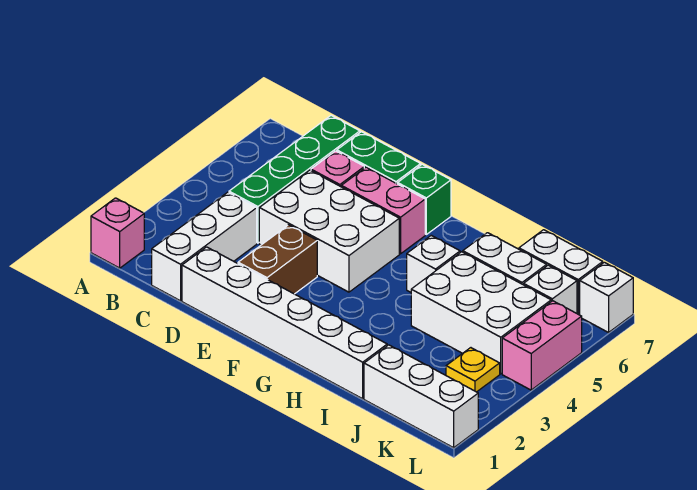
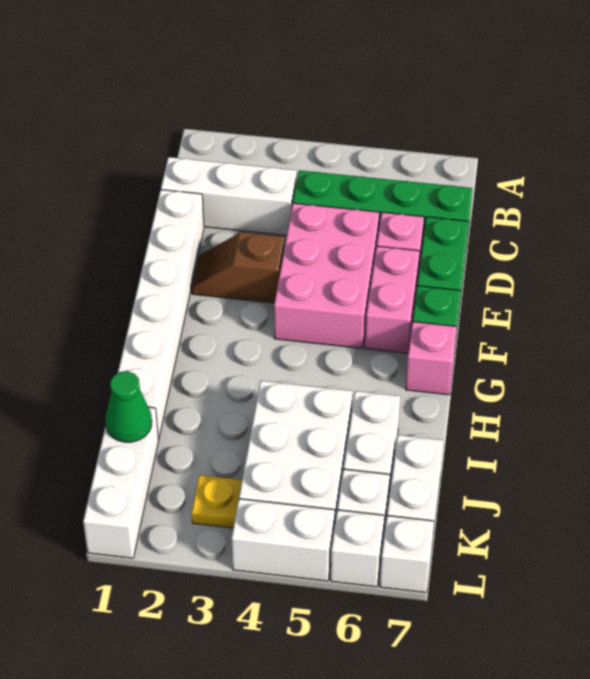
pink 1x1 brick [91,198,144,268] -> pink 1x1 brick moved to [406,322,457,395]
white 2x3 brick [259,170,399,292] -> pink 2x3 brick [274,203,379,348]
brown 1x2 brick [238,225,317,294] -> brown 1x2 slope [192,232,284,303]
white 1x1 brick [407,235,460,292] -> white 1x1 brick moved to [331,510,384,587]
none -> green 1x1 cone [105,371,152,442]
pink 1x2 brick [502,301,582,390] -> white 1x2 brick [231,499,335,581]

